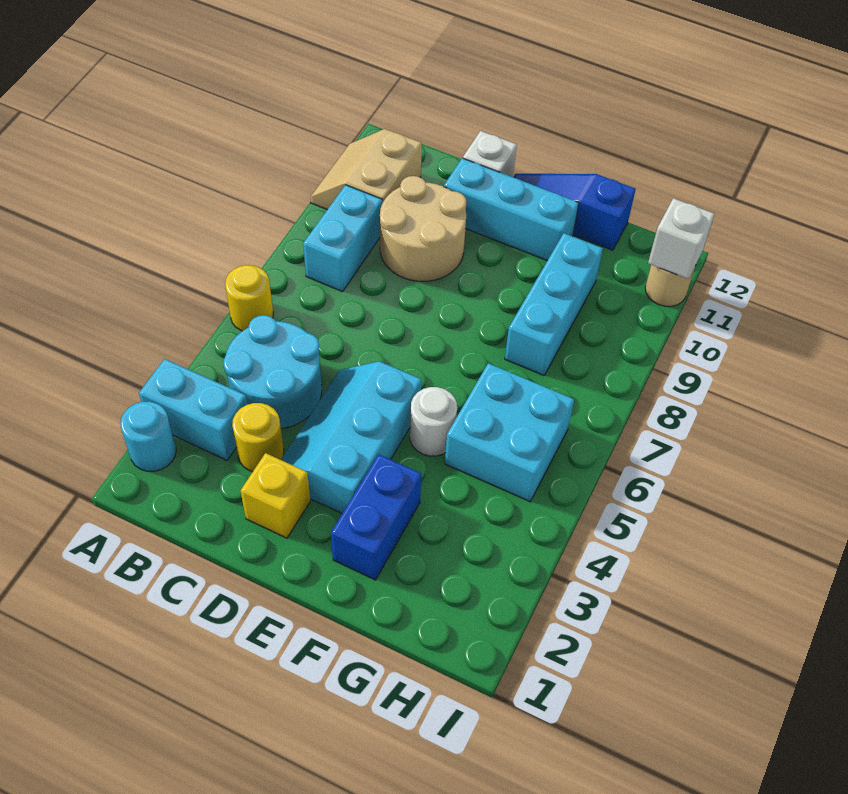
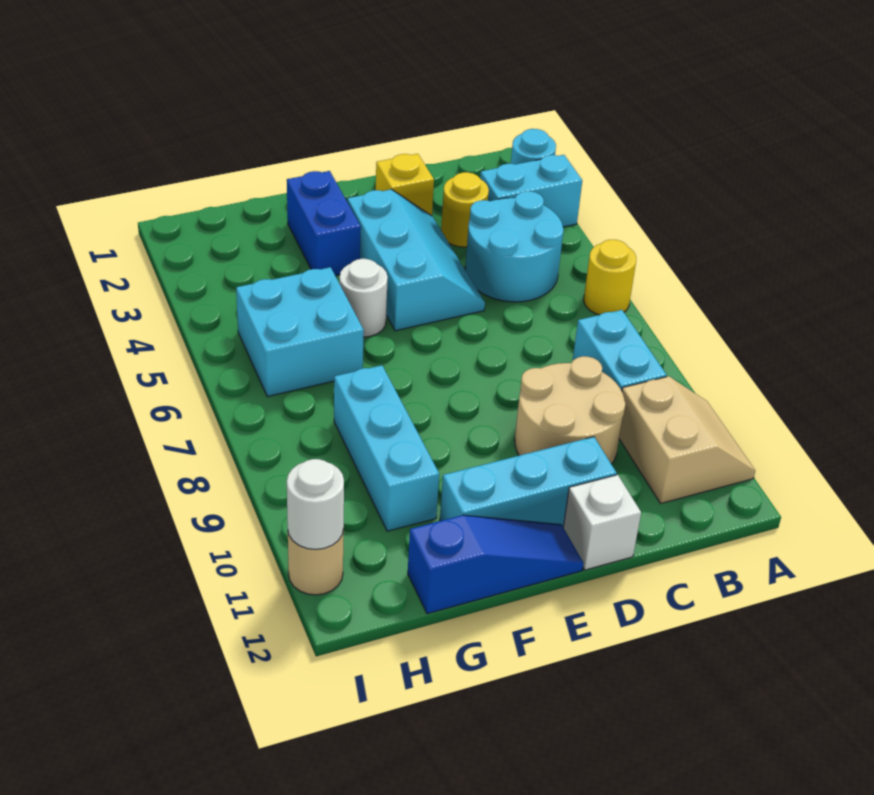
white 1x1 brick [648,198,714,279] -> white 1x1 round brick [287,459,344,550]

